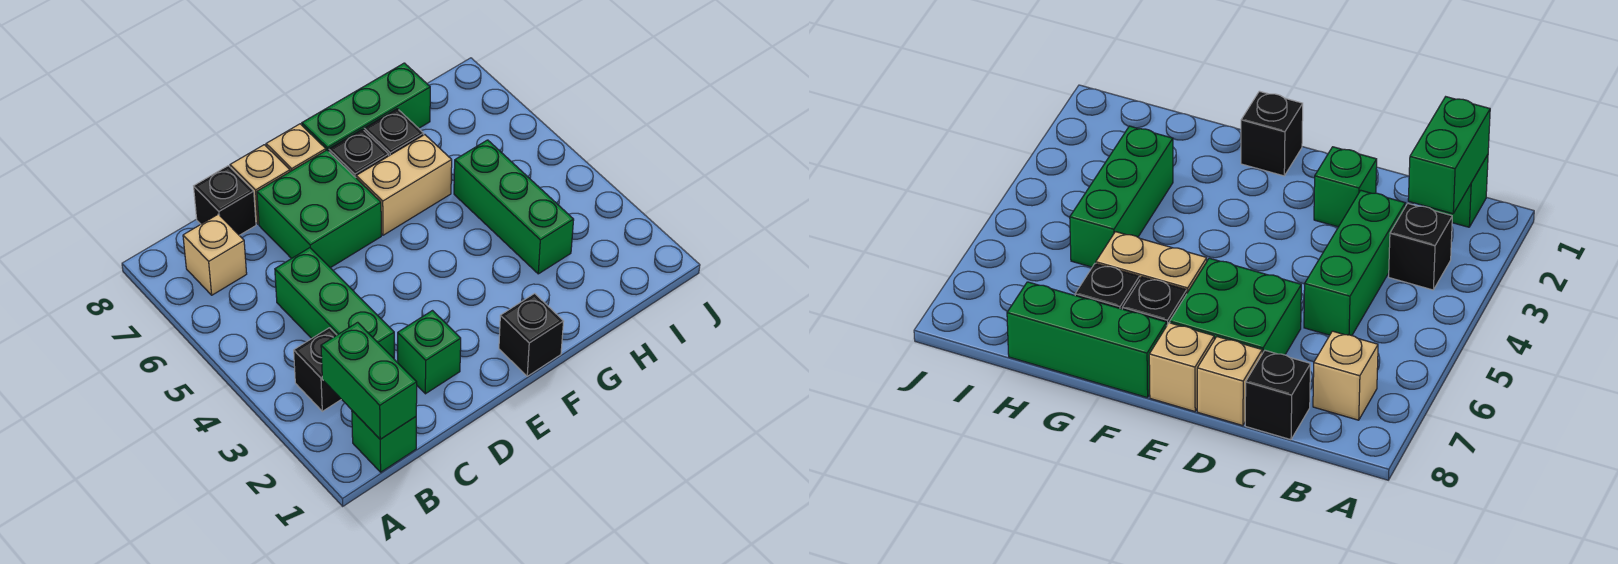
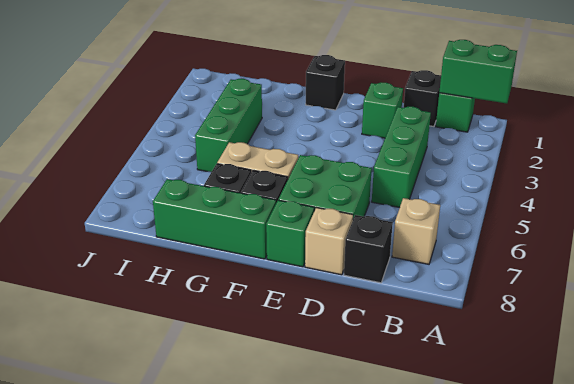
green 1x2 brick [321,322,417,439] -> green 1x2 brick turned to [439,40,517,103]
black 1x1 brick [294,328,341,411] -> black 1x1 brick moved to [404,70,441,127]
tan 1x1 brick [266,124,326,171] -> green 1x1 brick [266,200,314,267]

